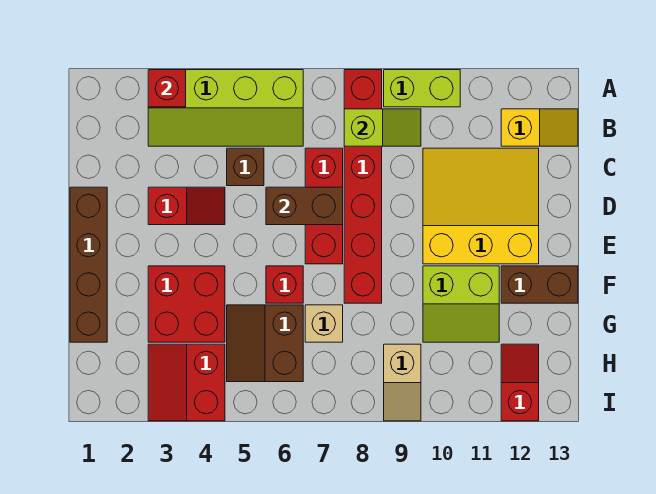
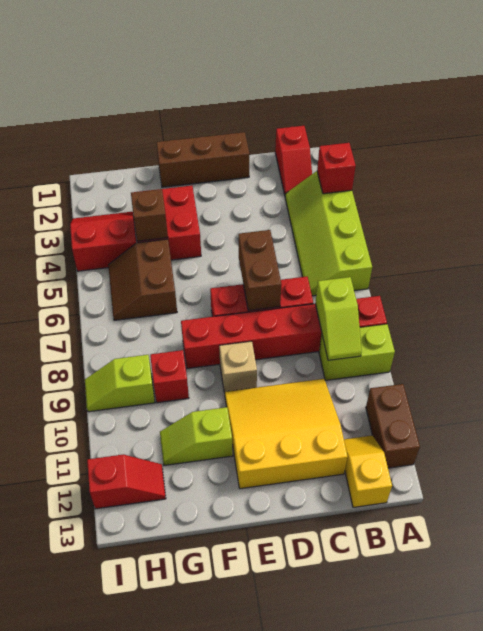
lime 1x2 brick [384,70,460,107] -> lime 1x2 brick turned to [319,324,395,380]
yellow 1x2 slope [501,109,578,146] -> yellow 1x2 slope turned to [344,436,392,507]
brown 1x1 brick [227,148,264,186] -> brown 1x1 brick moved to [131,189,168,241]
yellow 3x3 slope [423,148,539,264] -> yellow 3x3 slope turned to [225,379,348,489]
brown 1x4 brick [70,187,107,342] -> brown 1x3 brick [156,132,249,187]
red 1x2 slope [148,187,225,225] -> red 1x2 slope moved to [275,126,312,195]
red 1x1 brick [266,266,303,303] -> red 1x1 brick moved to [150,350,189,403]
lime 2x2 slope [423,266,499,342] -> lime 1x2 slope [160,407,233,465]
brown 1x2 brick [501,266,578,303] -> brown 1x2 brick moved to [366,384,420,468]
brown 2x2 slope [227,305,303,382] -> brown 2x2 slope turned to [108,239,177,320]
tan 1x1 brick [305,305,343,342] -> tan 1x1 brick moved to [219,341,257,393]
tan 1x2 slope [384,344,421,421] -> lime 1x2 slope [85,355,155,412]

